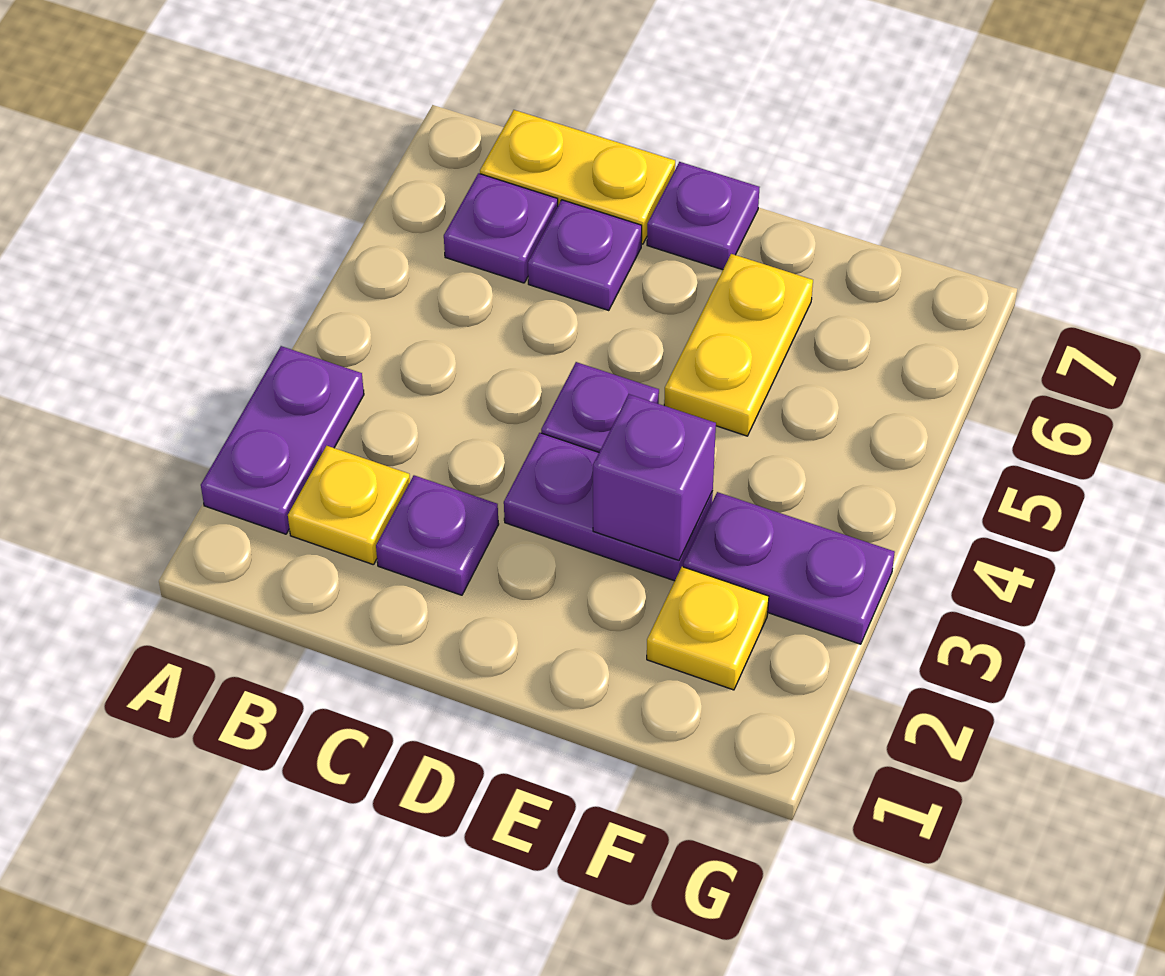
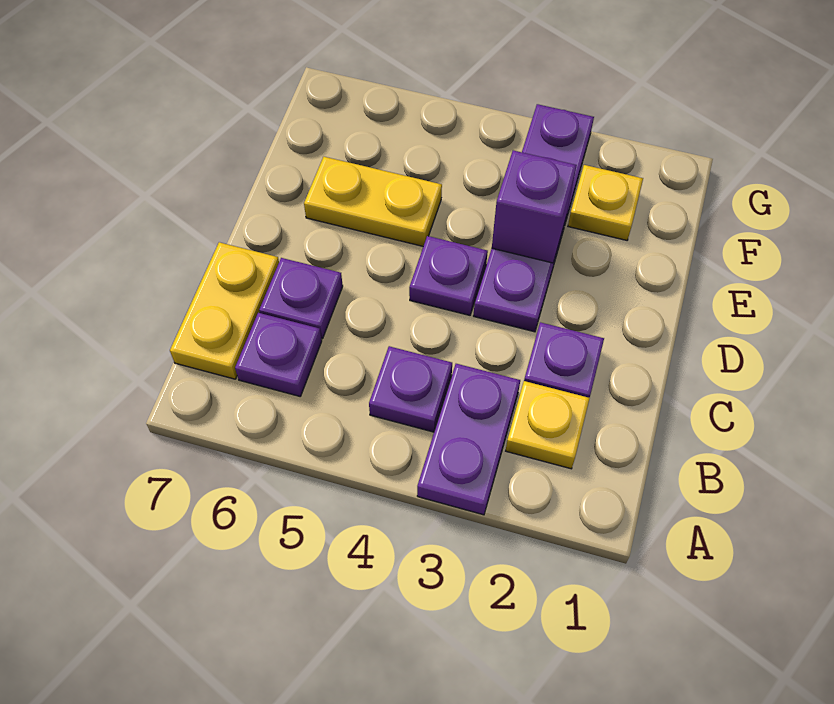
purple 1x2 plate [201,346,364,534] -> purple 1x2 plate turned to [417,364,520,515]
purple 1x1 plate [647,162,760,270] -> purple 1x1 plate moved to [369,346,452,432]

